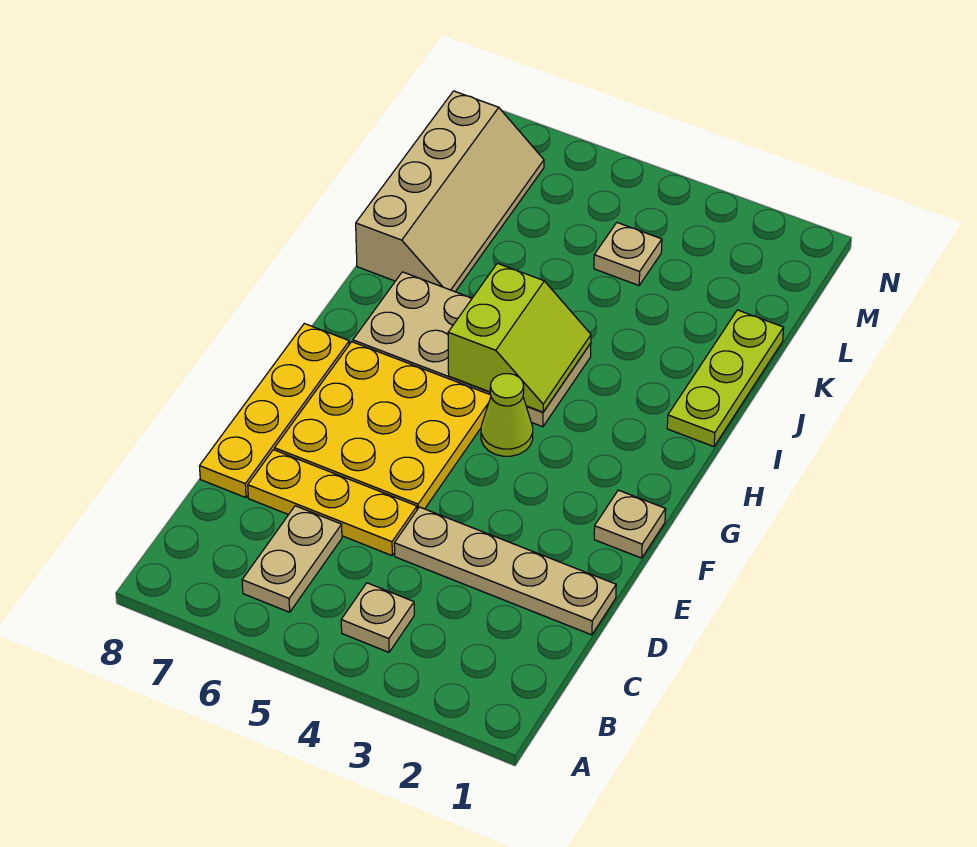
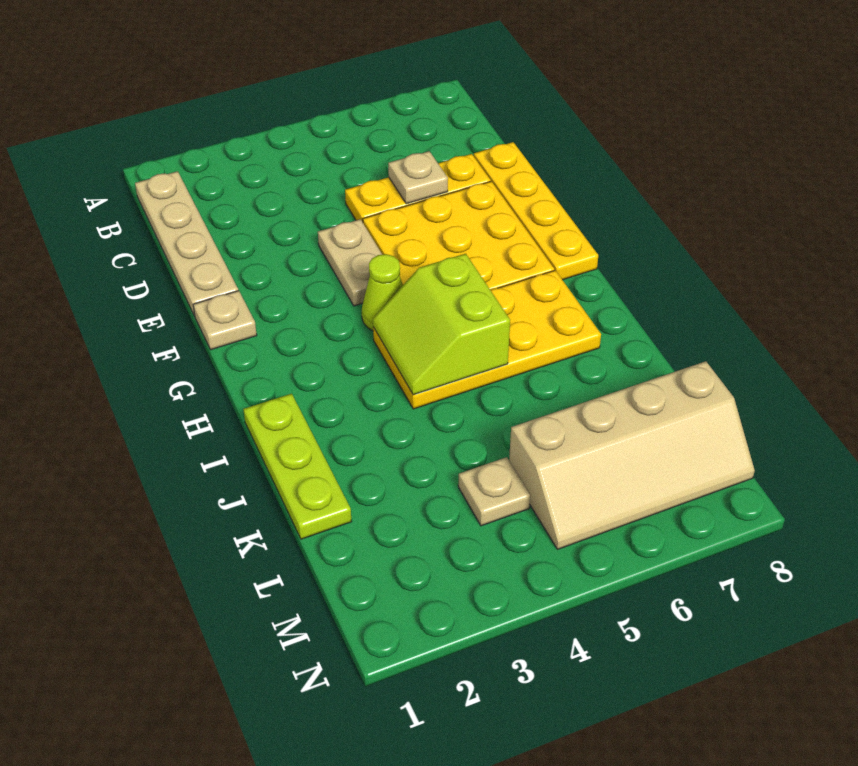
tan 1x1 plate [341,583,414,652] -> tan 1x1 plate moved to [388,151,448,204]
tan 1x2 plate [242,506,342,612] -> tan 1x2 plate moved to [318,219,382,306]
tan 1x4 plate [394,507,616,635] -> tan 1x4 plate turned to [135,171,238,316]
tan 2x4 plate [353,272,591,427] -> yellow 2x4 plate [373,270,601,409]
tan 2x4 slope [356,91,544,292] -> tan 2x4 slope turned to [509,361,755,549]

